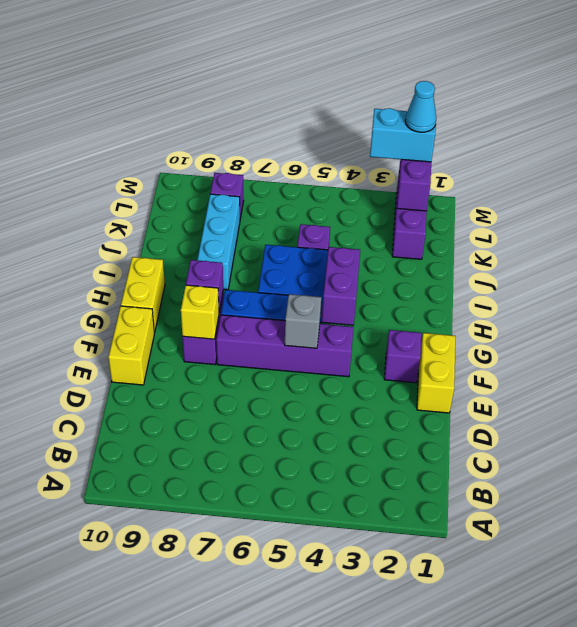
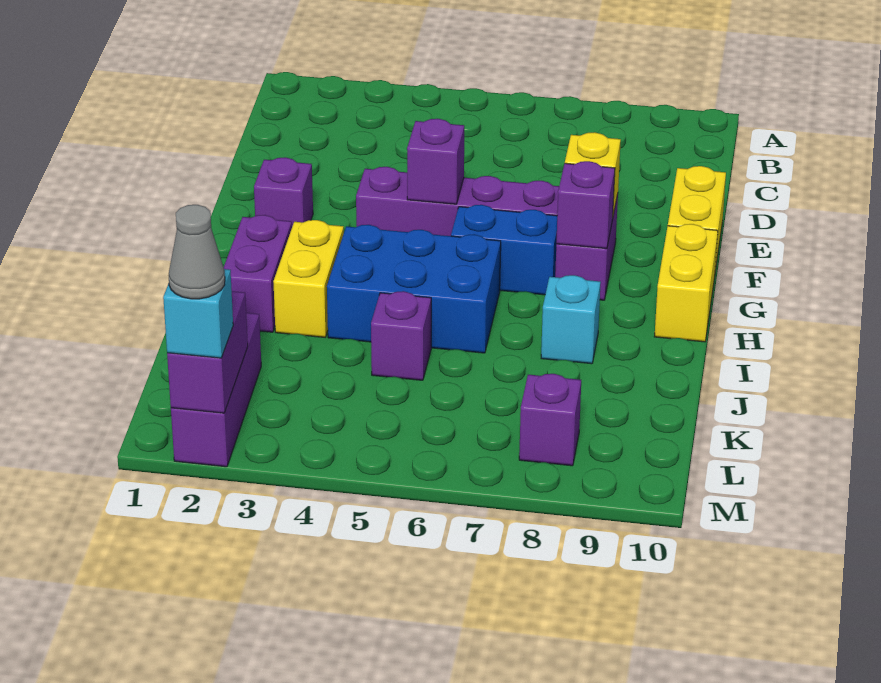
yellow 1x2 brick [417,333,455,413] -> yellow 1x2 brick moved to [273,220,344,337]
grey 1x1 brick [285,294,321,348] -> purple 1x1 brick [407,119,464,204]
purple 1x2 brick [322,247,360,325] -> purple 1x2 brick moved to [224,215,292,332]
cyan 1x3 brick [197,194,240,290] -> cyan 1x1 brick [541,275,601,364]
cyan 1x2 brick [370,108,436,162] -> cyan 1x1 brick [163,269,233,358]
cyan 1x1 cone [405,81,436,132] -> grey 1x1 cone [169,205,225,299]

